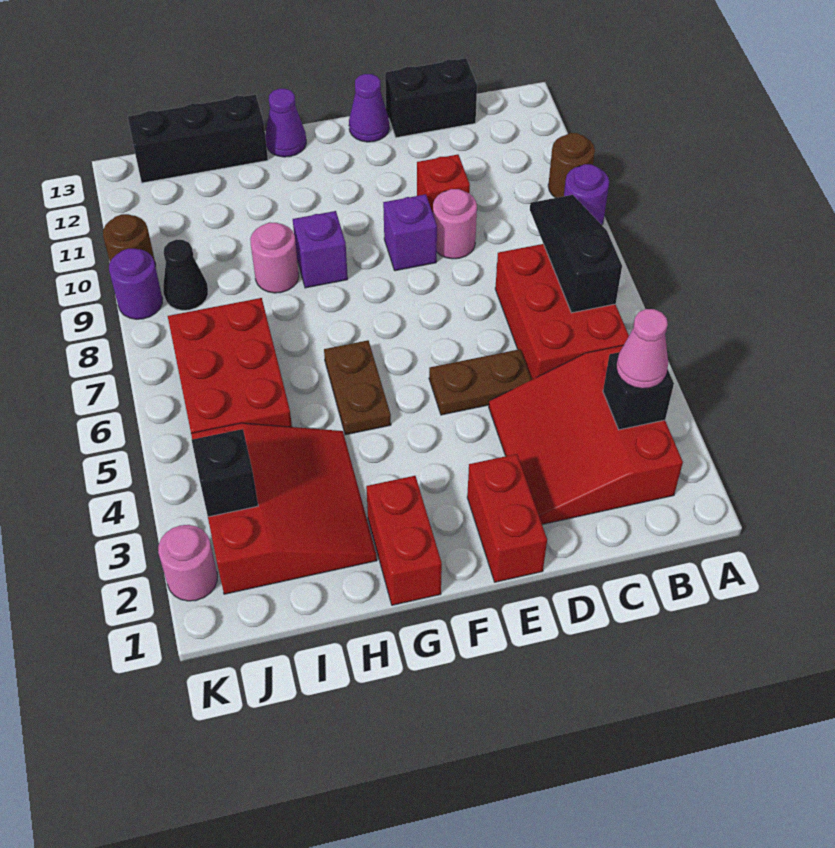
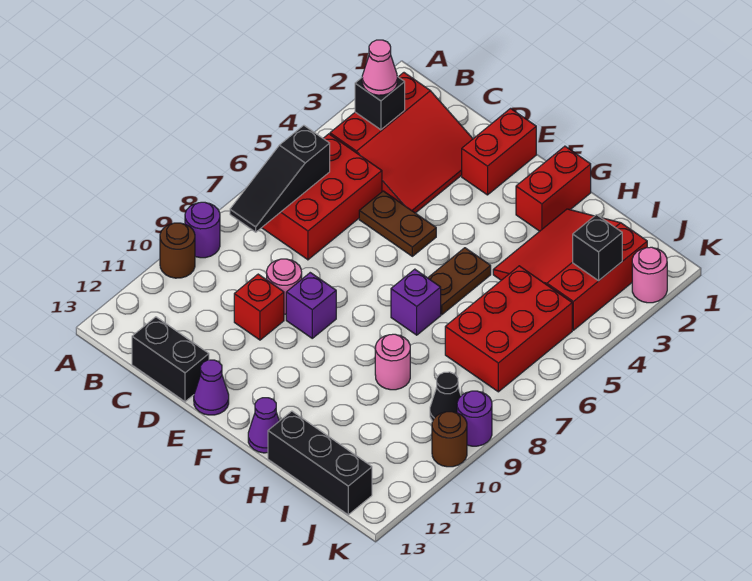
purple 1x1 brick [293,211,348,288] -> purple 1x1 brick moved to [391,269,441,335]

